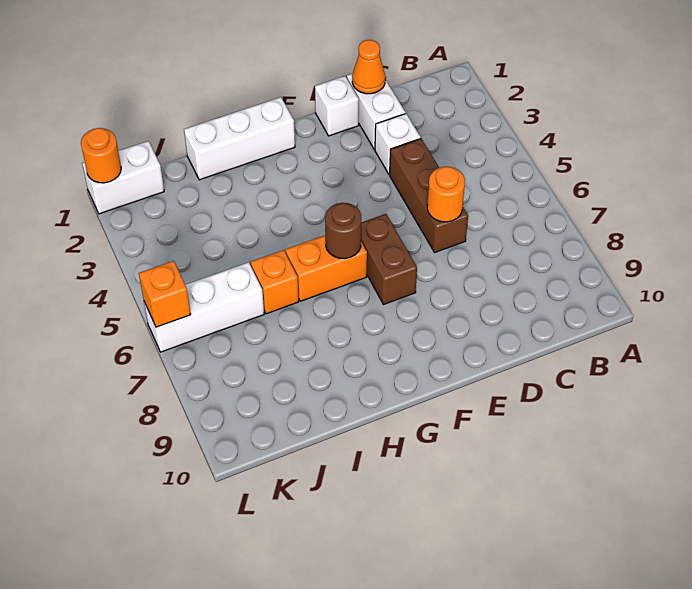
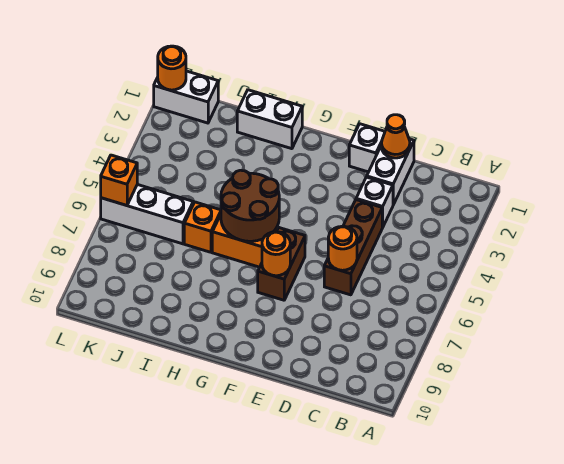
none -> orange 1x1 round brick [262,232,290,276]
white 1x3 brick [184,97,295,180] -> white 1x2 brick [237,90,302,149]
brown 1x1 round brick [325,203,361,259] -> brown 2x2 round brick [221,170,279,241]

